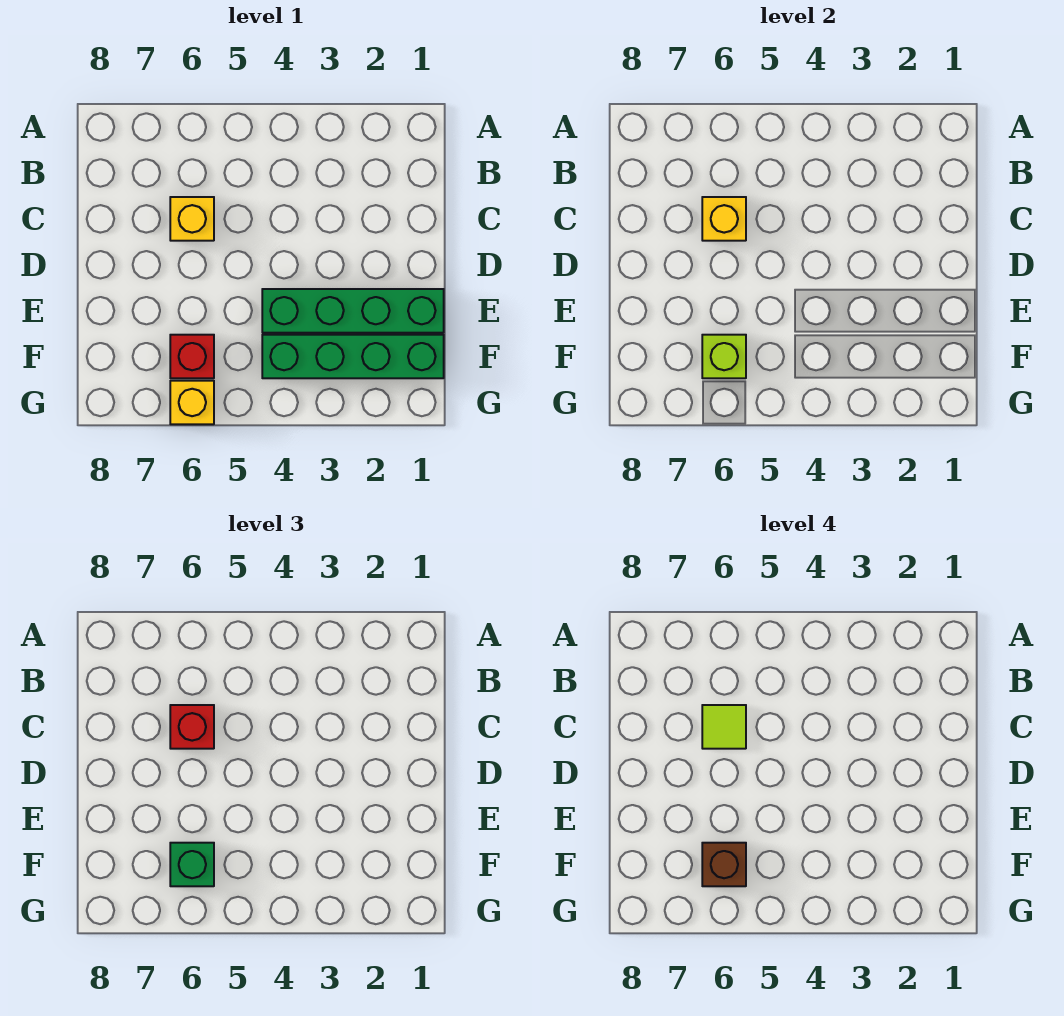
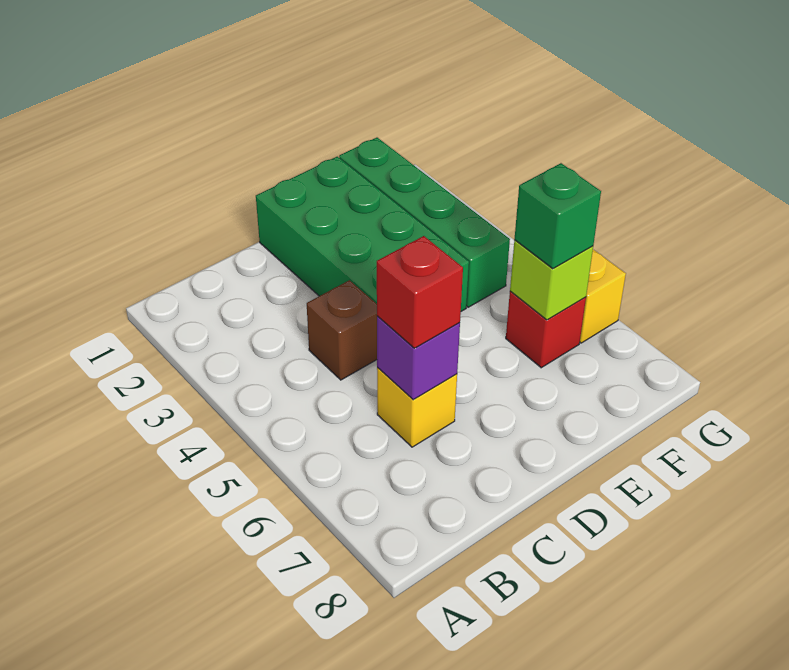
yellow 1x1 brick [702,197,746,241] -> purple 1x1 brick [377,316,460,400]
lime 1x1 tile [702,705,746,749] -> none
green 1x4 brick [262,289,444,333] -> green 2x4 brick [256,157,469,311]
brown 1x1 brick [702,843,746,886] -> brown 1x1 brick moved to [307,280,377,380]

